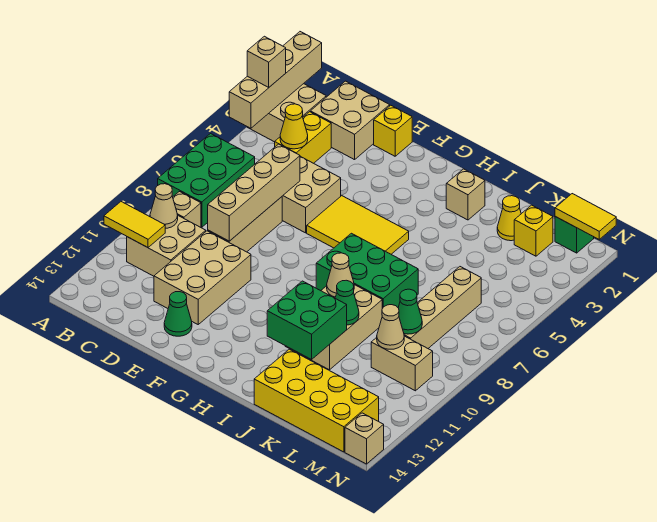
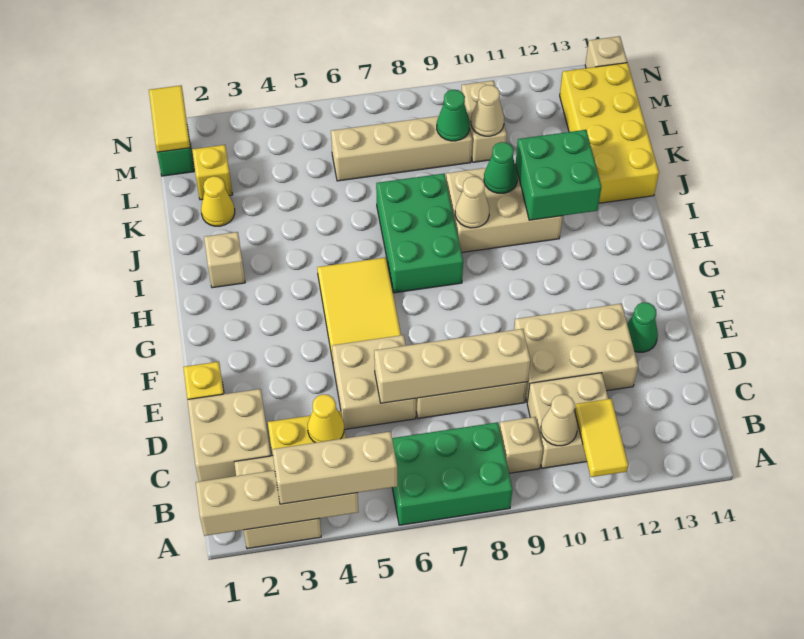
tan 1x1 brick [247,36,286,87] -> tan 1x3 brick [272,432,397,504]

